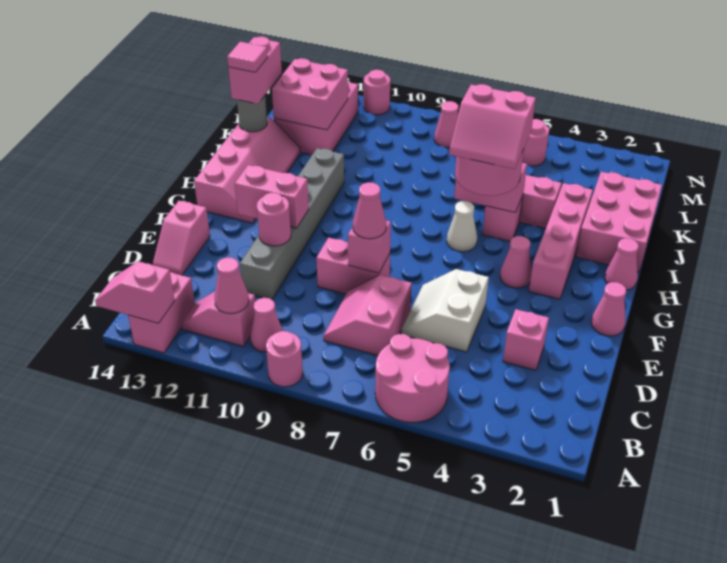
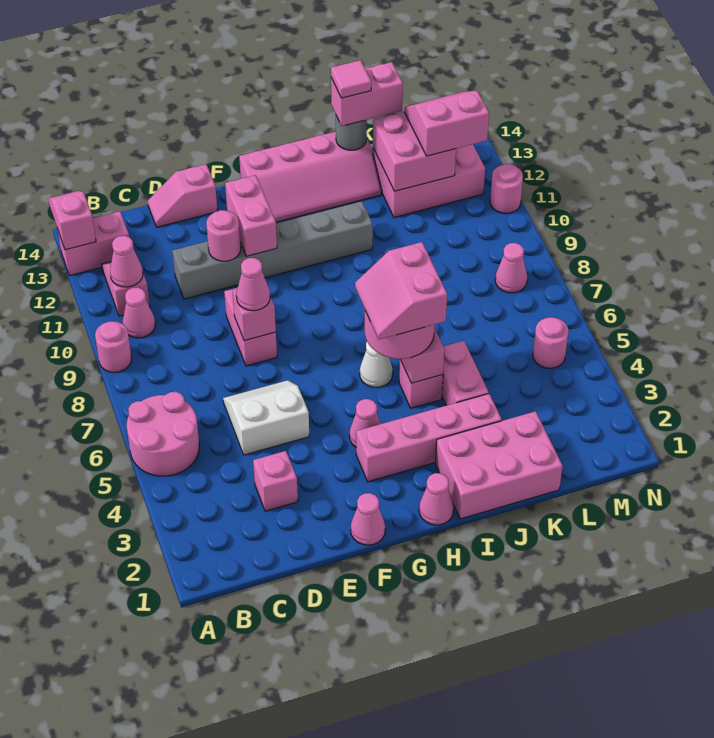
pink 2x2 slope [324,275,412,356] -> pink 2x2 slope moved to [404,91,489,156]

